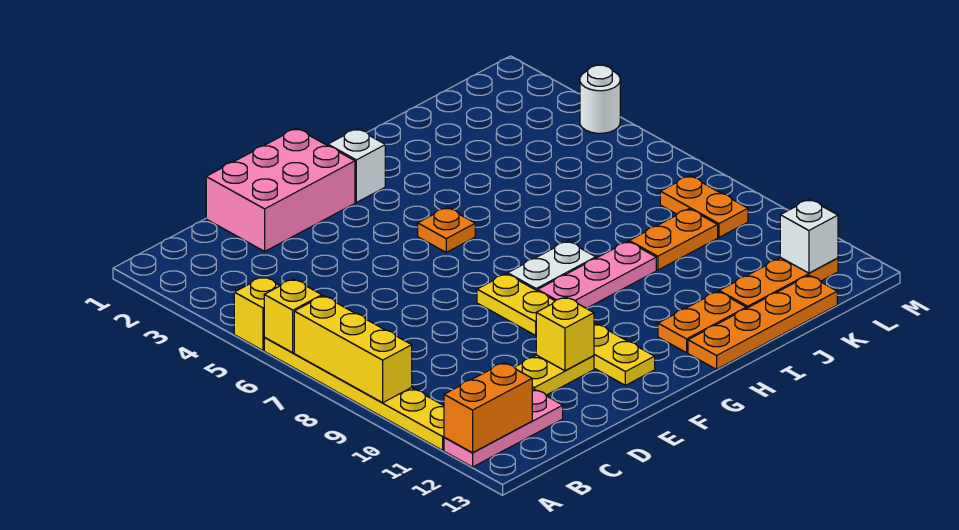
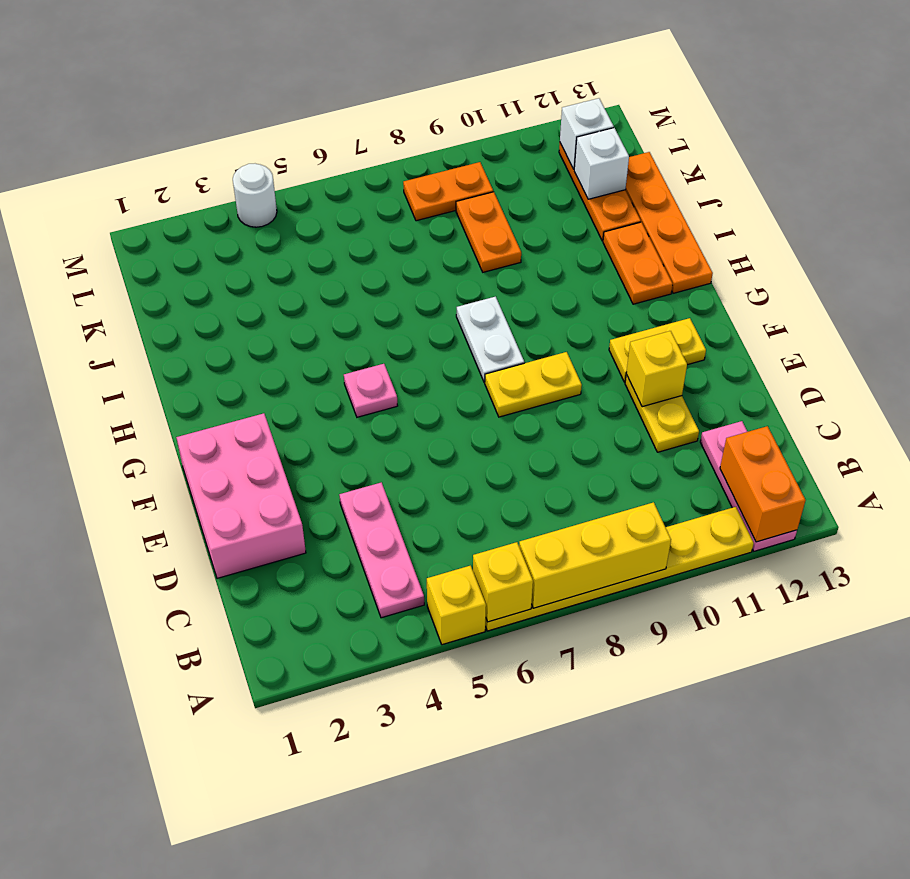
white 1x1 brick [328,129,385,202] -> white 1x1 brick moved to [574,128,629,199]
orange 1x1 plate [418,208,475,252] -> pink 1x1 plate [344,364,398,417]
pink 1x3 plate [538,241,656,308] -> pink 1x3 plate moved to [339,482,424,618]

